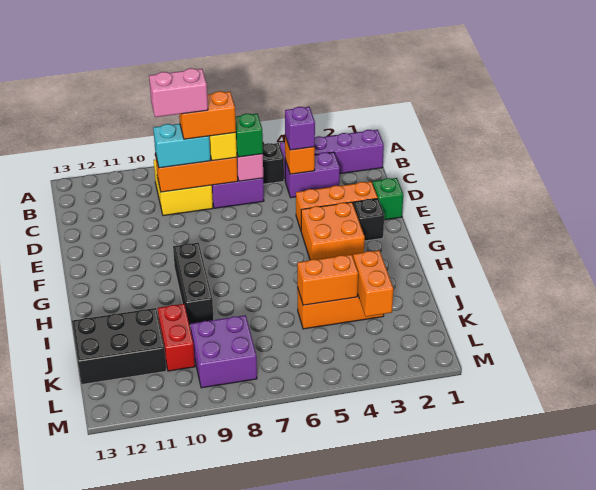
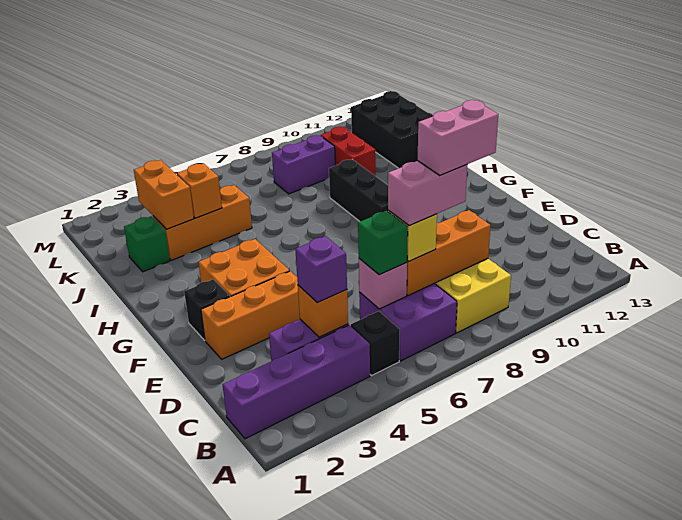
orange 1x2 brick [179,91,236,139] -> pink 1x2 brick [388,161,467,226]
cyan 1x2 brick [153,124,211,168] -> none
green 1x1 brick [373,178,403,220] -> green 1x1 brick moved to [124,216,170,272]
orange 1x2 brick [297,254,358,305] -> orange 1x1 brick [177,163,222,218]
black 2x3 brick [72,308,166,385] -> black 2x3 brick turned to [351,91,433,168]
purple 2x2 brick [190,315,257,388] -> purple 1x2 brick [272,135,335,194]

